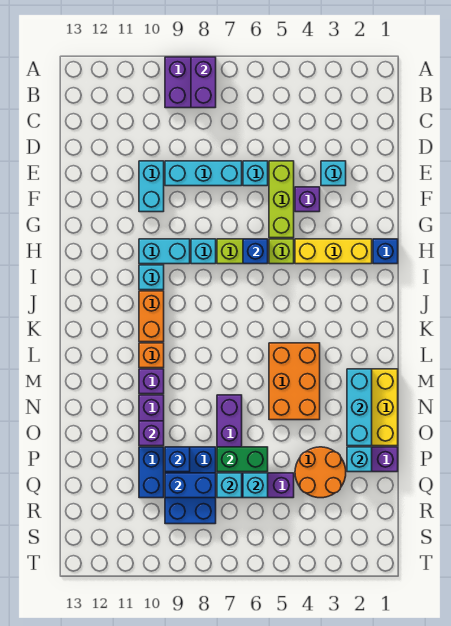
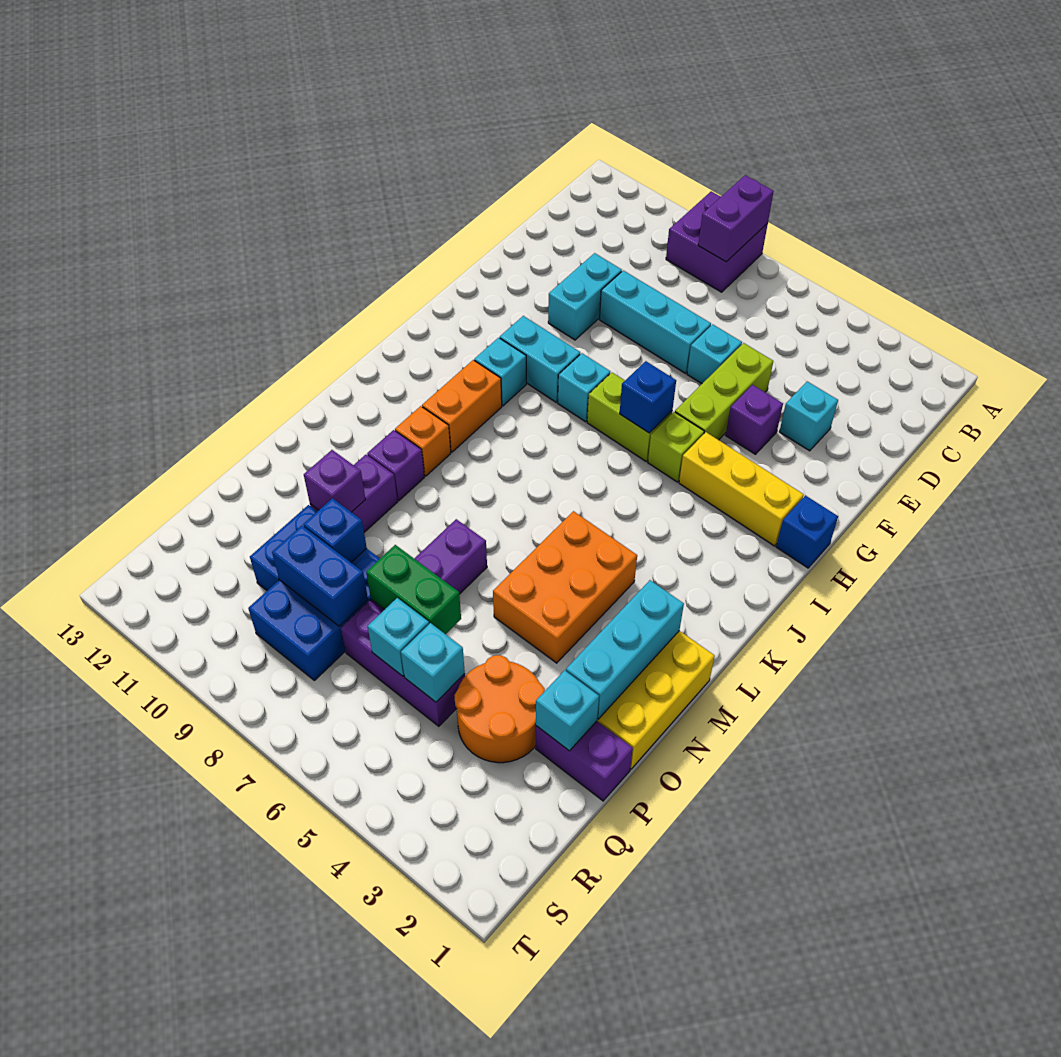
cyan 1x1 brick [217,473,242,498] -> cyan 1x1 brick moved to [401,623,465,702]

